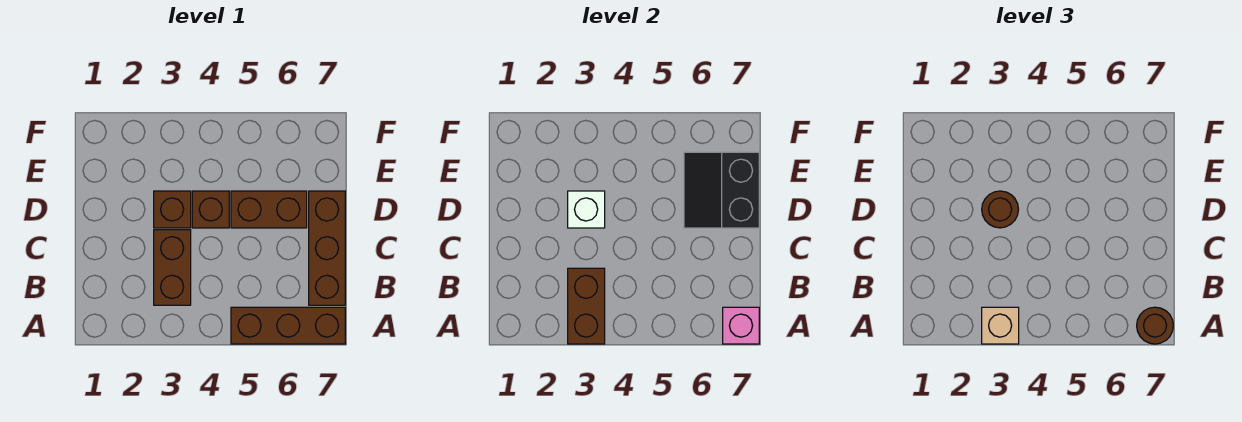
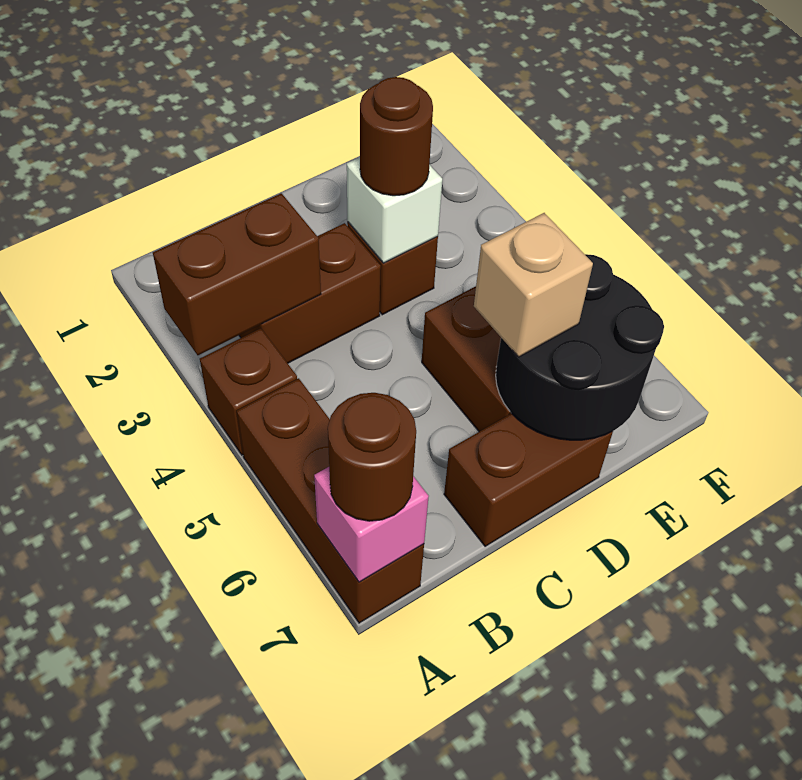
tan 1x1 brick [982,307,1019,344] -> tan 1x1 brick moved to [474,213,593,357]
brown 1x3 brick [309,191,345,305] -> brown 1x2 brick [444,413,613,546]
brown 1x1 brick [192,191,229,228] -> brown 1x1 brick moved to [200,328,297,455]
black 2x2 slope [684,152,759,228] -> black 2x2 round brick [496,254,664,440]

